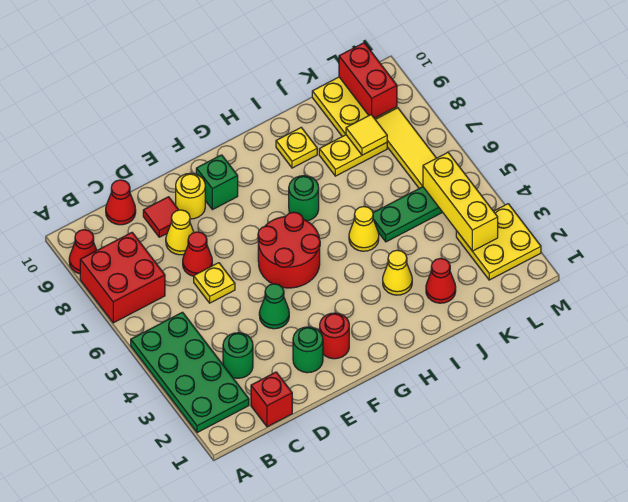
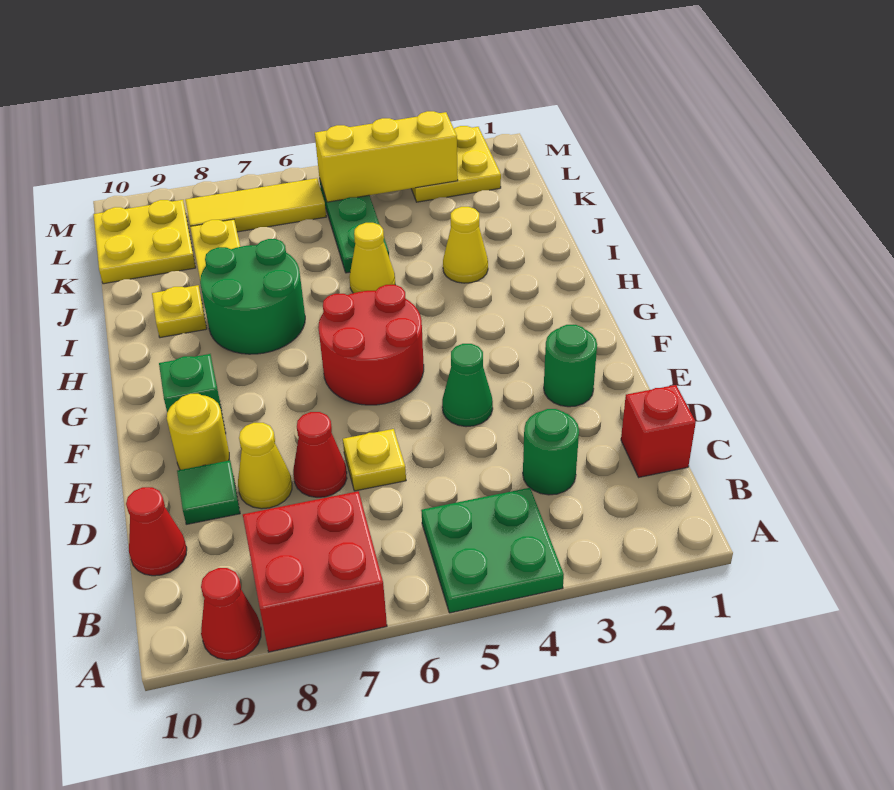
green 2x4 plate [131,312,249,433] -> green 2x2 plate [421,488,564,613]
red 1x1 tile [143,197,178,237] -> green 1x1 tile [177,460,240,524]
red 1x1 round brick [320,313,349,359] -> none
green 1x1 round brick [289,176,319,221] -> green 2x2 round brick [200,239,305,354]
red 1x1 cone [426,258,456,303] -> none
yellow 1x1 tile [346,115,387,155] -> none
red 1x2 brick [339,43,397,118] -> none

